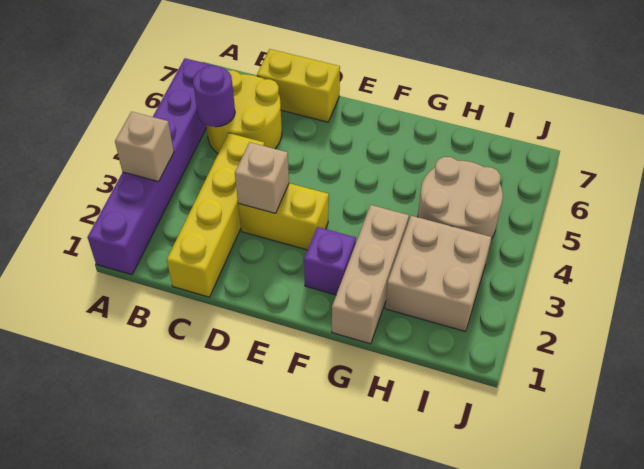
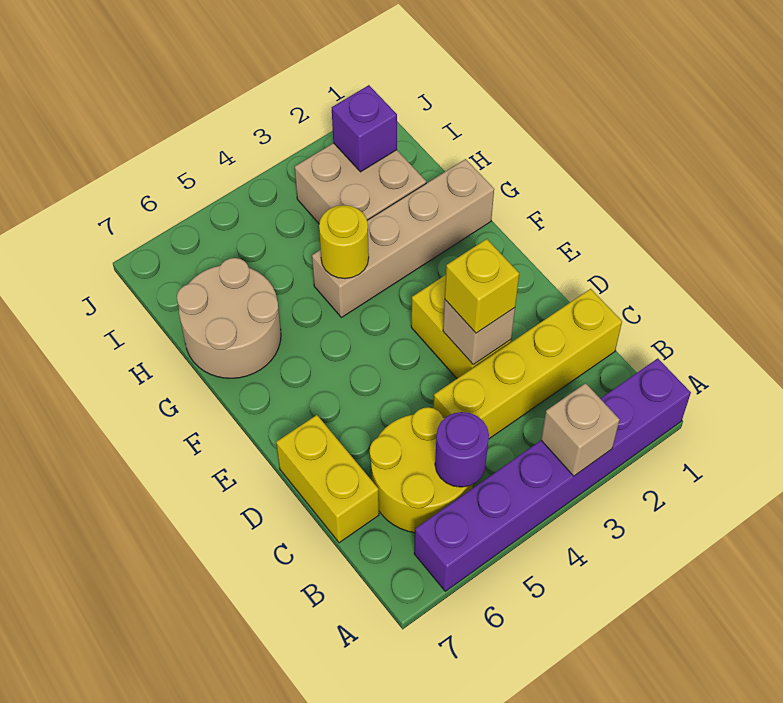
none -> yellow 1x1 brick [445,239,519,333]
purple 1x1 brick [304,227,356,295] -> purple 1x1 brick moved to [332,85,397,172]
tan 1x3 brick [332,205,409,344] -> tan 1x4 brick [312,159,494,318]
none -> yellow 1x1 round brick [319,205,369,279]
tan 2x2 round brick [418,157,503,239] -> tan 2x2 round brick moved to [177,258,281,378]

